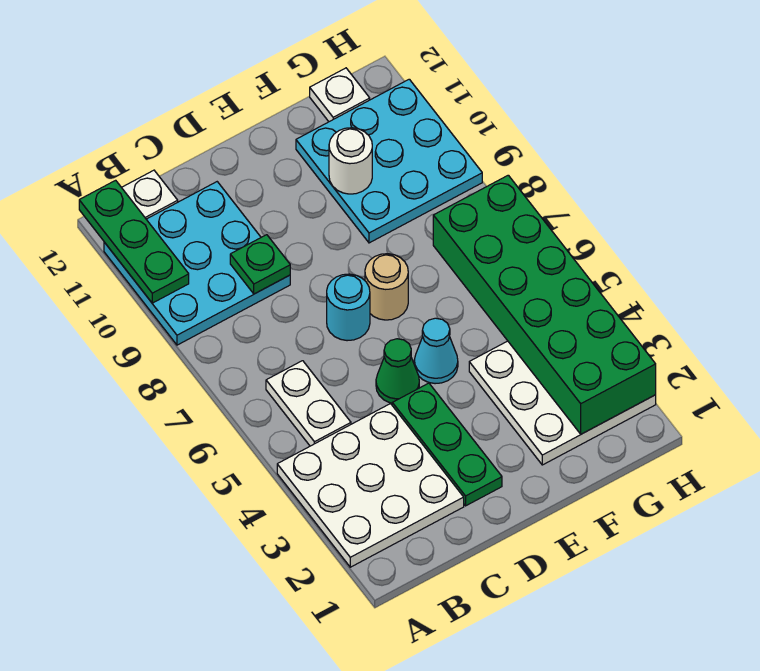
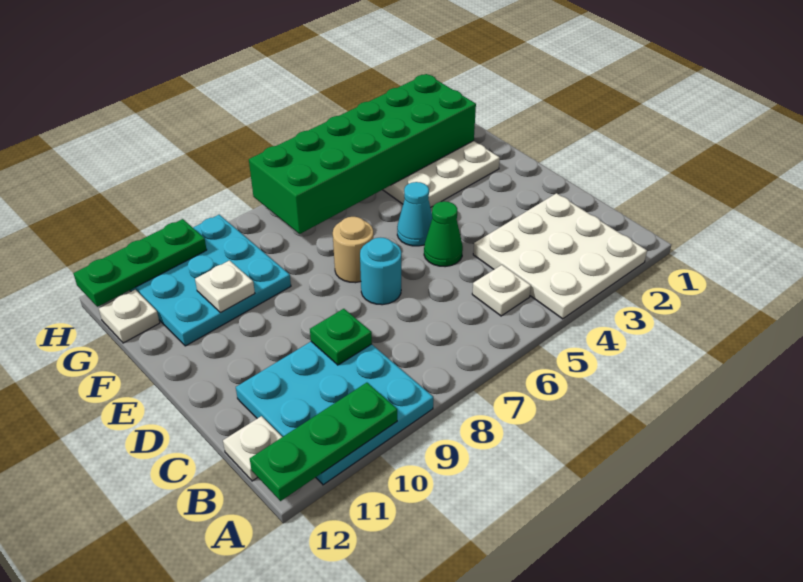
white 1x2 plate [266,361,351,446] -> white 1x1 plate [472,265,531,316]
green 1x3 plate [392,383,502,506] -> green 1x3 plate moved to [73,219,207,307]
white 1x1 round brick [329,128,372,194] -> white 1x1 plate [195,260,255,313]

